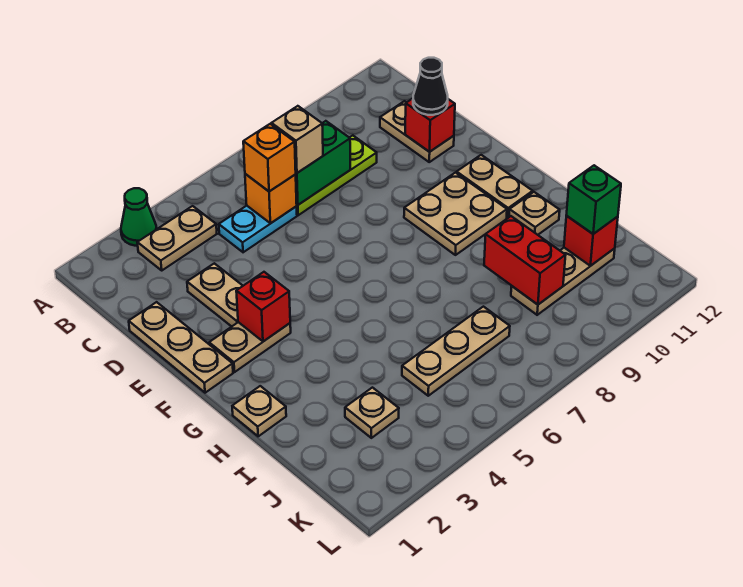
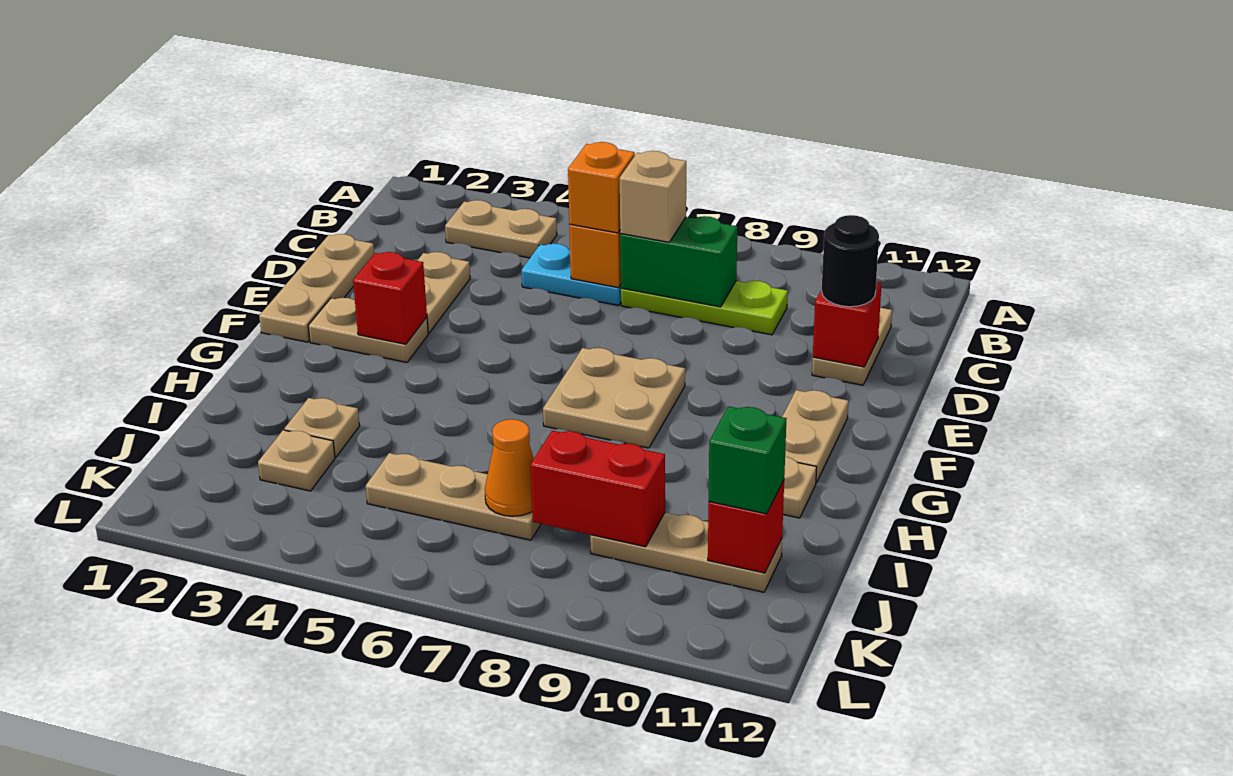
green 1x1 cone [121,188,157,246] -> none
black 1x1 cone [413,58,448,115] -> black 1x1 round brick [822,215,879,307]
tan 2x2 plate [404,173,507,255] -> tan 2x2 plate moved to [543,348,685,448]
tan 1x1 plate [232,386,286,436] -> tan 1x1 plate moved to [284,398,360,457]
red 1x2 brick [484,216,566,305] -> red 1x2 brick turned to [531,431,665,547]
none -> orange 1x1 cone [485,419,534,516]

